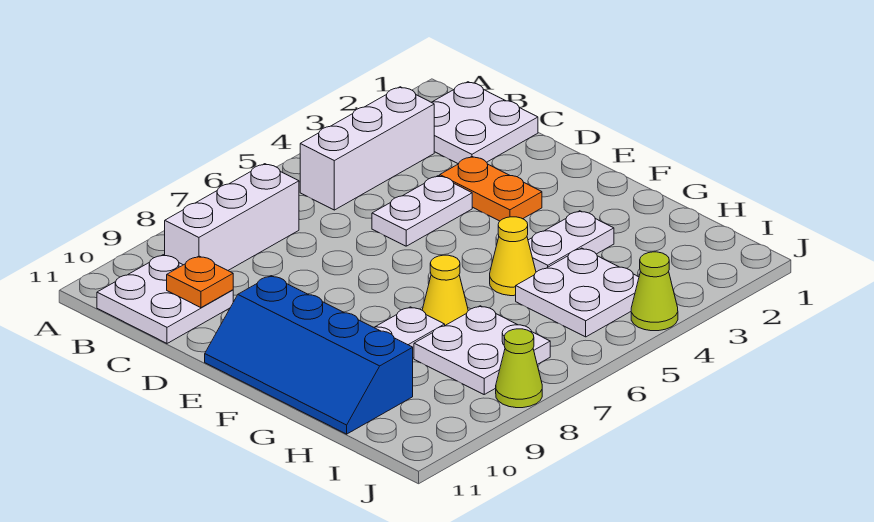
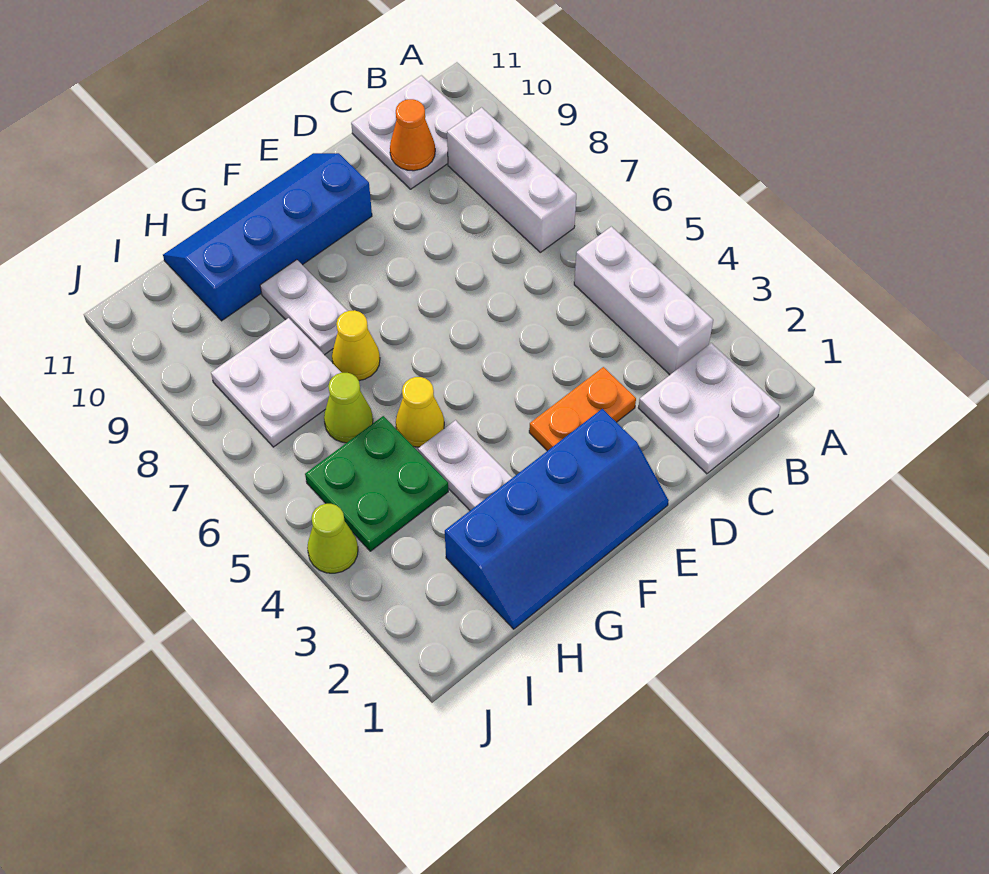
orange 1x1 plate [167,256,233,308] -> orange 1x1 cone [390,99,435,171]
white 1x2 plate [372,176,472,246] -> none
none -> blue 2x4 slope [445,409,669,629]
white 2x2 plate [516,248,639,337] -> green 2x2 plate [305,416,448,551]
lime 1x1 cone [496,329,542,408] -> lime 1x1 cone moved to [324,373,373,443]

